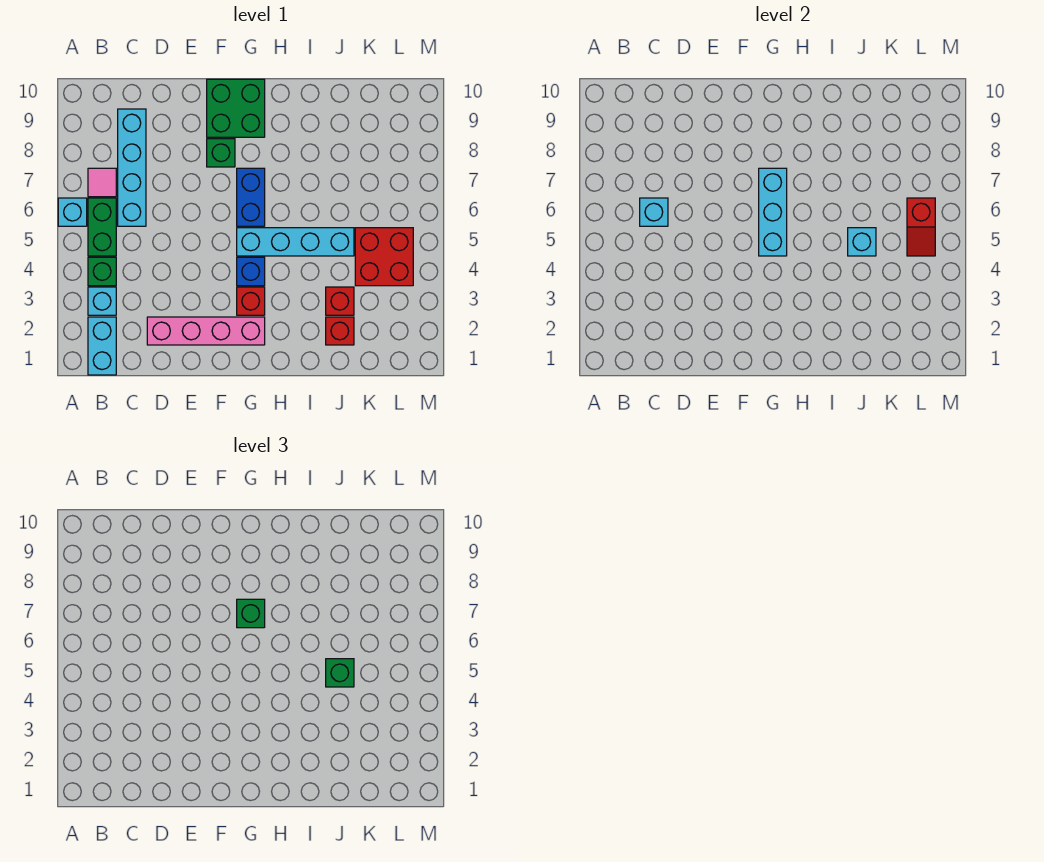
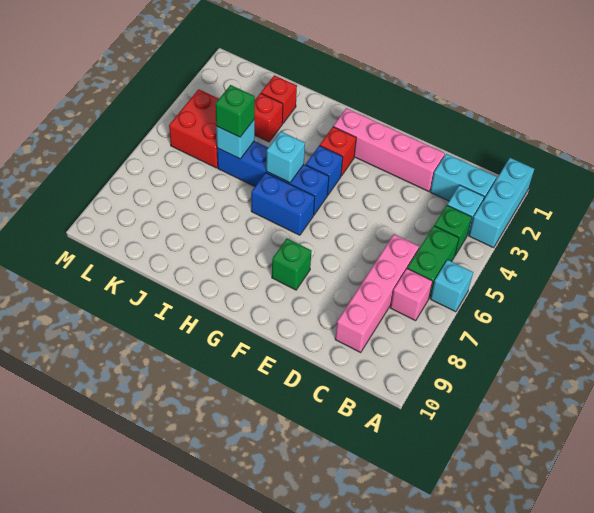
cyan 1x2 brick [88,317,116,375] -> cyan 1x2 brick turned to [430,154,496,201]
pink 1x1 tile [88,168,116,197] -> pink 1x1 brick [390,269,433,321]
cyan 1x4 brick [118,109,146,226] -> pink 1x4 brick [335,234,419,352]
cyan 1x1 brick [640,198,668,226] -> cyan 1x1 brick moved to [266,132,305,183]
green 2x2 brick [207,79,265,137] -> none
cyan 1x4 brick [237,228,354,256] -> blue 1x4 brick [217,141,329,215]
cyan 1x3 brick [759,168,787,256] -> cyan 1x3 brick moved to [469,158,534,248]
blue 1x2 brick [237,168,265,226] -> blue 1x2 brick turned to [251,173,315,235]
green 1x1 brick [237,599,265,628] -> none
red 1x2 slope [907,198,935,256] -> none

